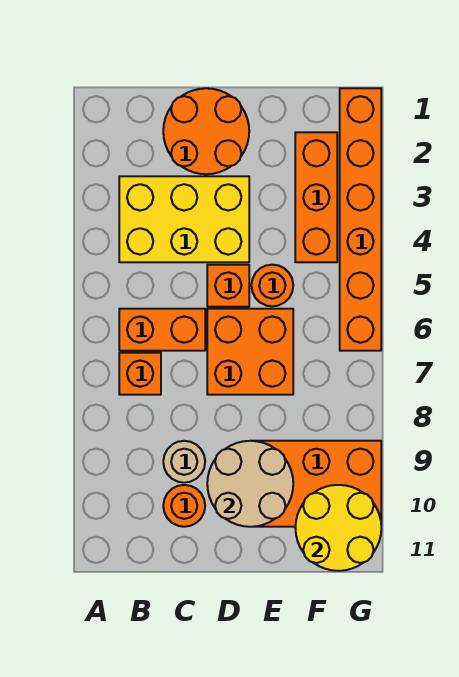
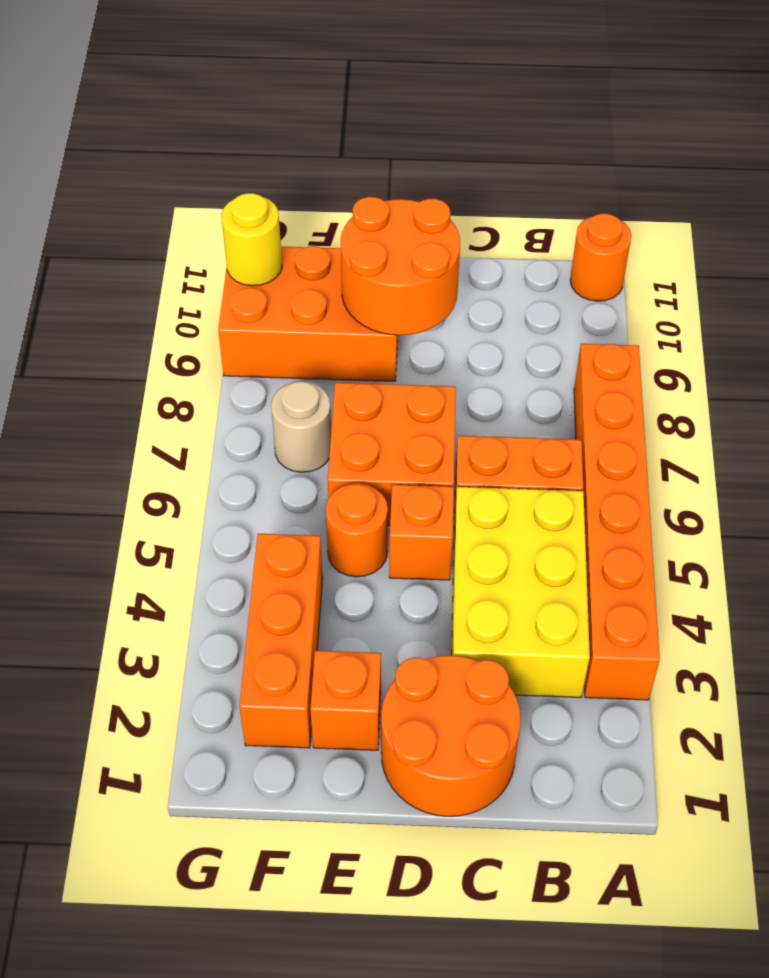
yellow 2x3 brick [119,176,249,262] -> yellow 2x3 brick turned to [452,487,590,698]
orange 1x1 brick [119,353,161,395] -> orange 1x1 brick moved to [310,651,381,750]
tan 1x1 round brick [163,441,205,483] -> tan 1x1 round brick moved to [271,382,331,472]
orange 1x1 round brick [163,485,205,527] -> orange 1x1 round brick moved to [570,214,631,301]
tan 2x2 round brick [207,441,293,527] -> orange 2x2 round brick [341,197,460,335]
yellow 2x2 round brick [295,485,381,571] -> yellow 1x1 round brick [221,193,282,286]
orange 1x6 brick [340,88,381,351] -> orange 1x6 brick moved to [574,344,660,700]

